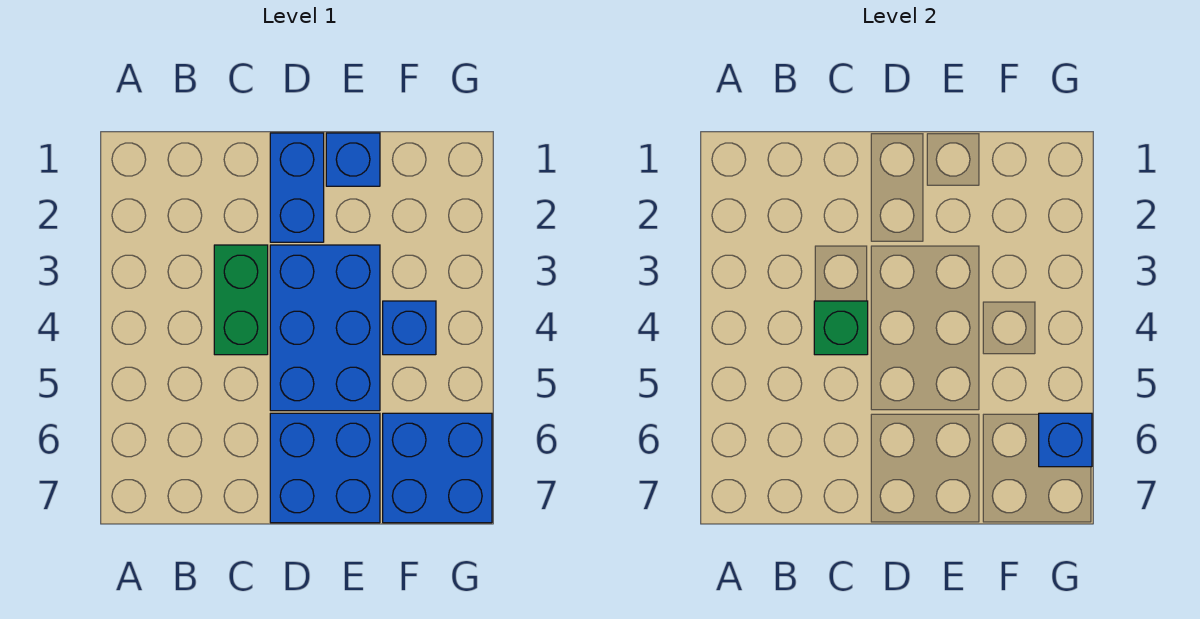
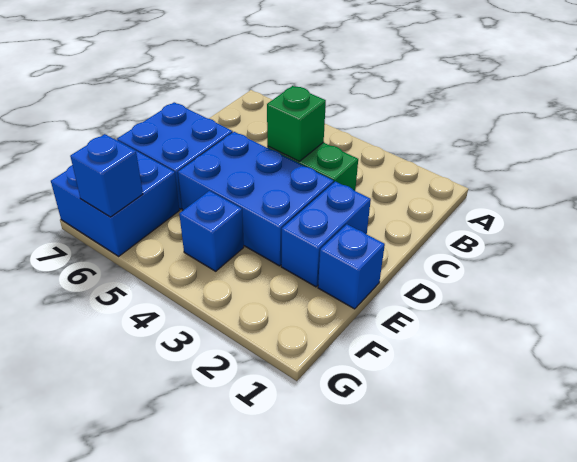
blue 1x2 brick [270,133,324,242] -> blue 1x2 brick turned to [281,181,371,287]

